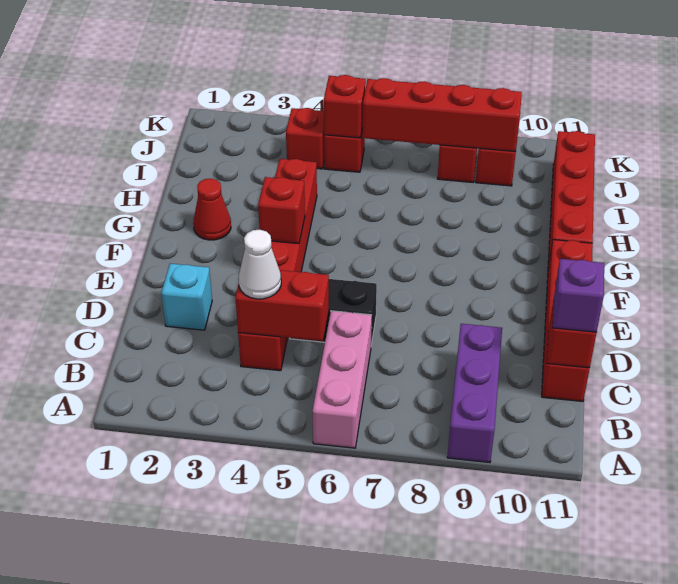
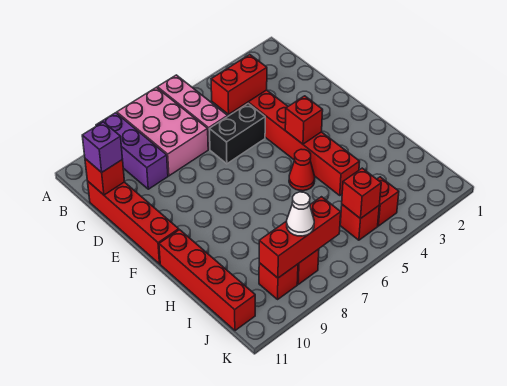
none -> pink 2x3 brick [117,87,208,176]
white 1x1 cone [239,230,281,299] -> white 1x1 cone moved to [287,192,314,236]
cyan 1x1 brick [161,264,212,330] -> none
red 1x1 cone [193,179,231,240] -> red 1x1 cone moved to [289,149,315,191]
red 1x4 brick [362,78,522,152] -> red 1x3 brick [259,197,341,278]

